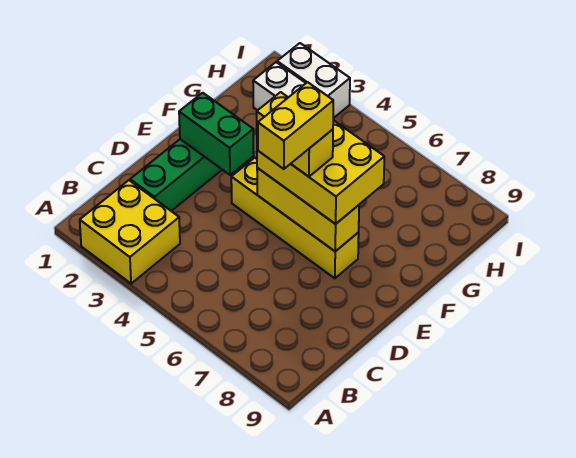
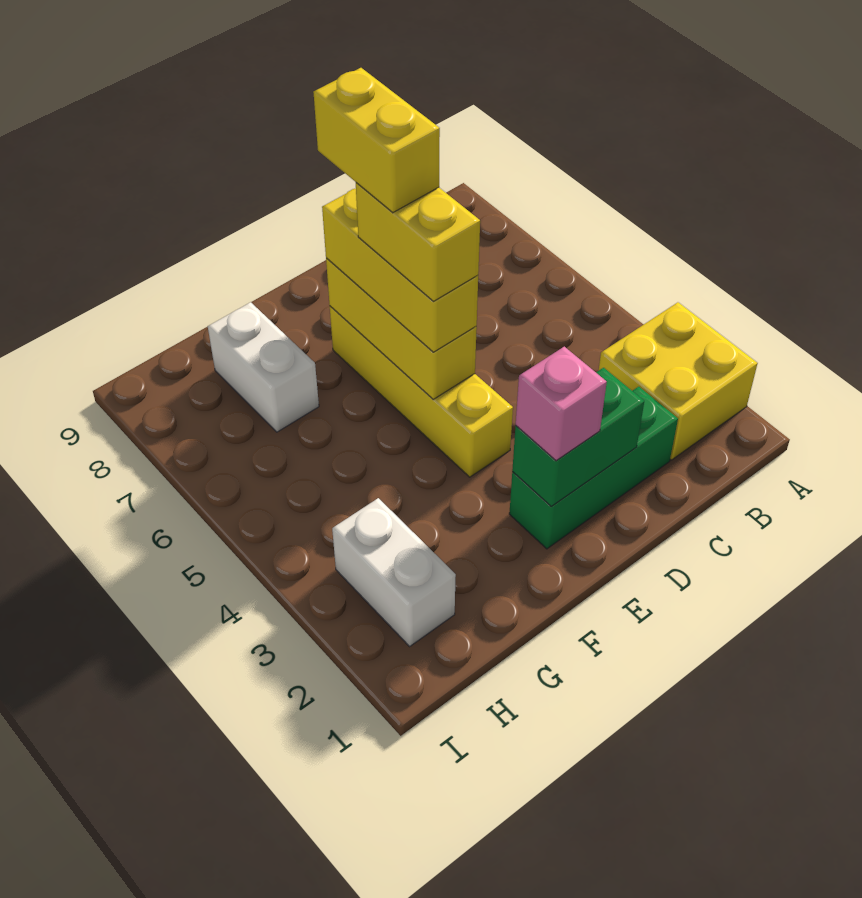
yellow 1x2 brick [258,82,333,169] -> yellow 1x2 brick turned to [313,68,440,213]
green 1x2 brick [179,93,254,175] -> green 1x2 brick turned to [512,368,644,507]
none -> pink 1x1 brick [516,347,607,461]
yellow 2x3 brick [257,120,384,224] -> yellow 1x3 brick [322,188,478,352]
white 1x2 brick [277,43,350,118] -> white 1x2 brick moved to [208,302,319,432]

